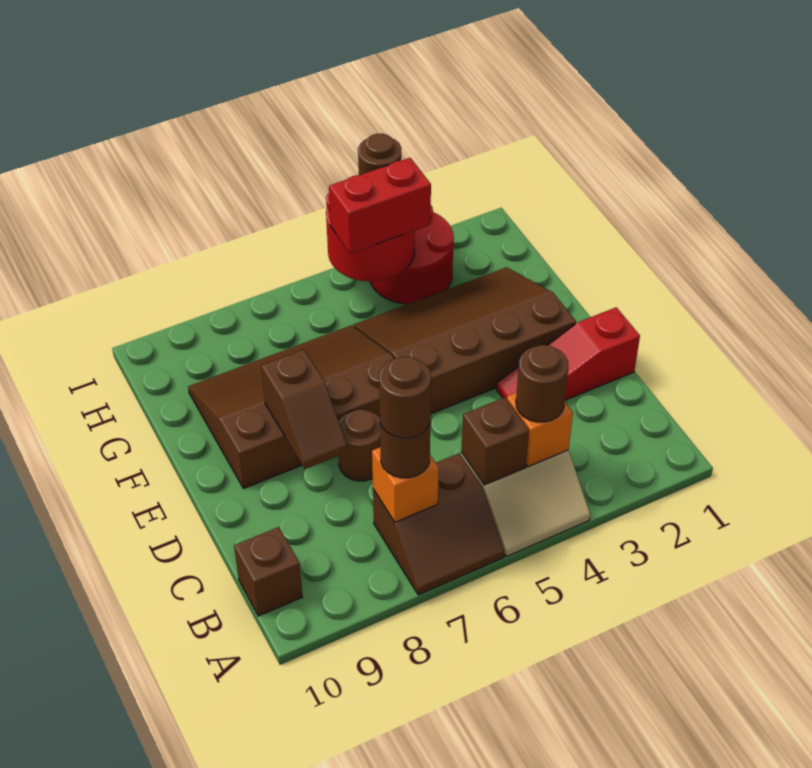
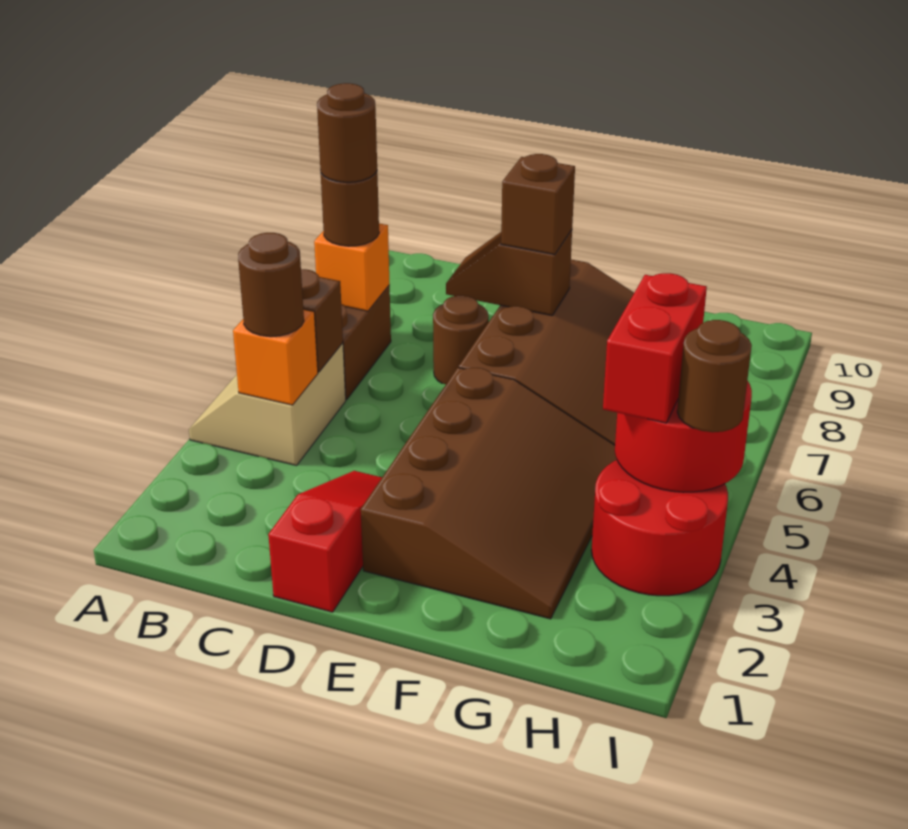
brown 1x1 brick [234,527,302,616] -> brown 1x1 brick moved to [501,154,575,255]

